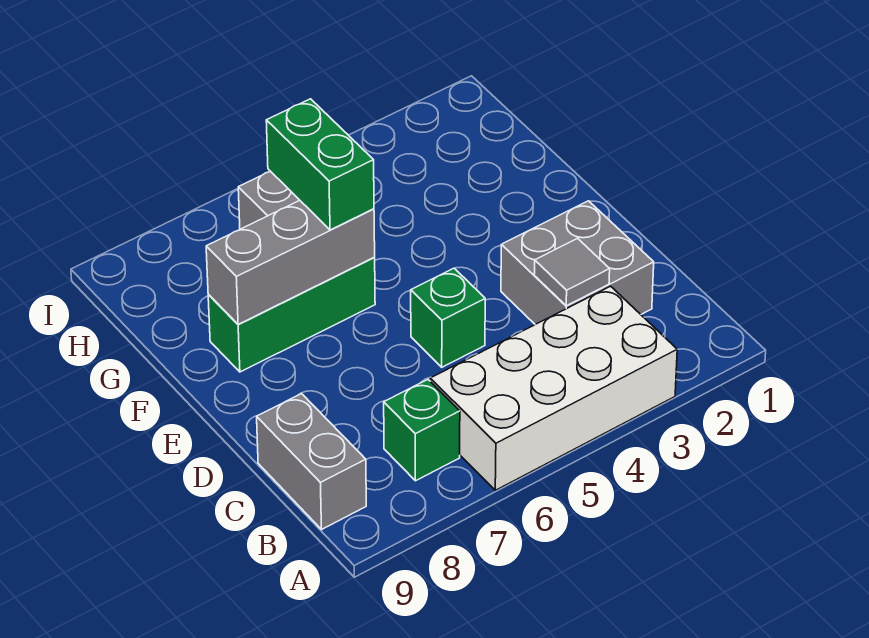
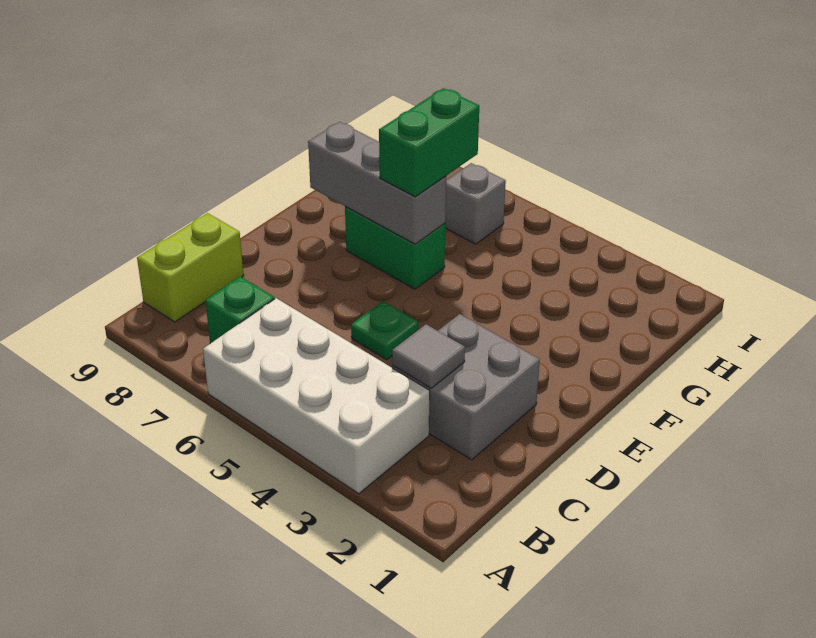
grey 1x2 brick [257,394,366,529] -> lime 1x2 brick [137,213,244,322]
green 1x1 brick [411,268,485,367] -> green 1x1 plate [351,301,418,360]
green 1x3 brick [208,258,375,372] -> green 1x2 brick [345,206,445,289]

